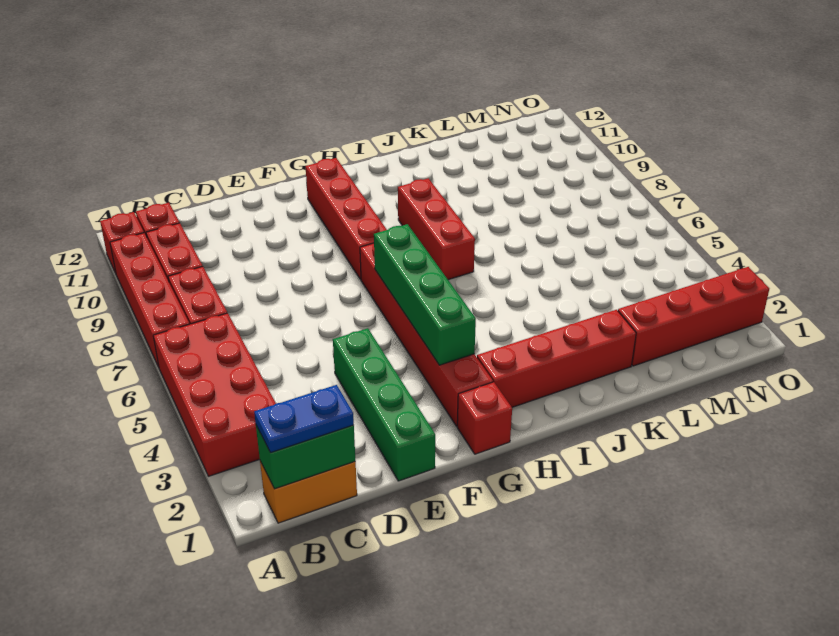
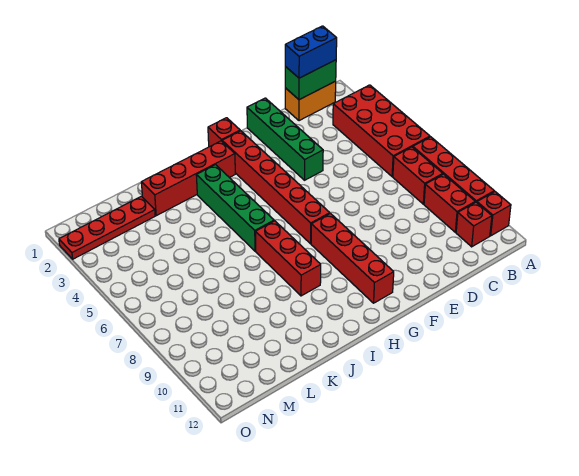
blue 1x2 plate [254,385,354,453] -> blue 1x2 brick [285,26,337,78]
green 1x4 brick [374,224,476,365] -> green 1x4 brick moved to [196,165,274,251]
red 1x4 brick [618,267,769,366] -> red 1x4 plate [59,196,155,259]

